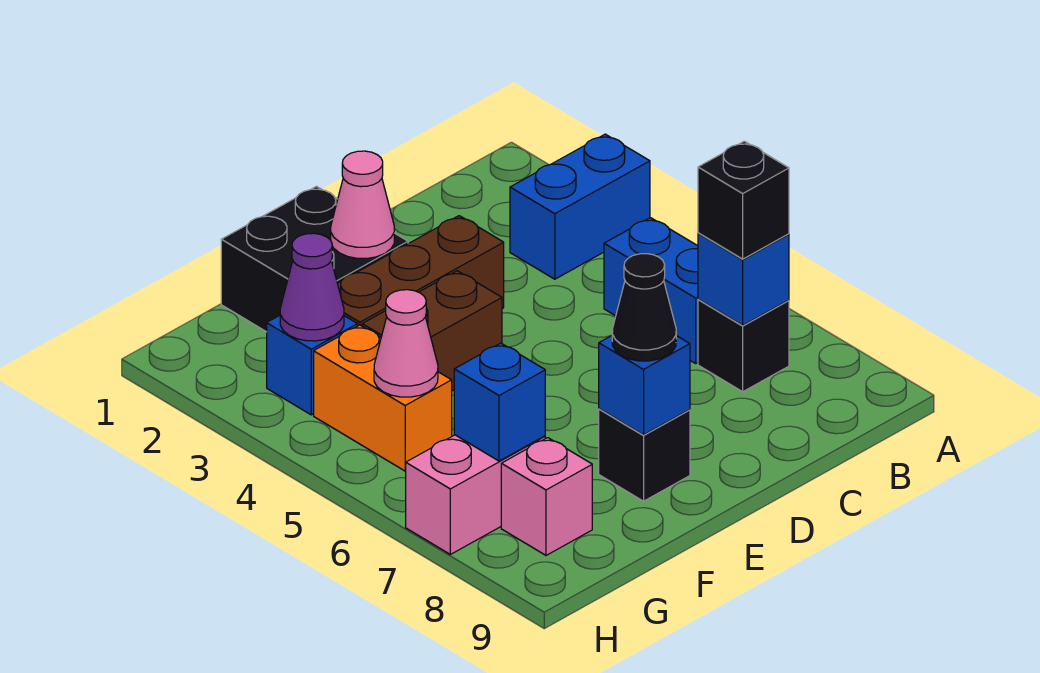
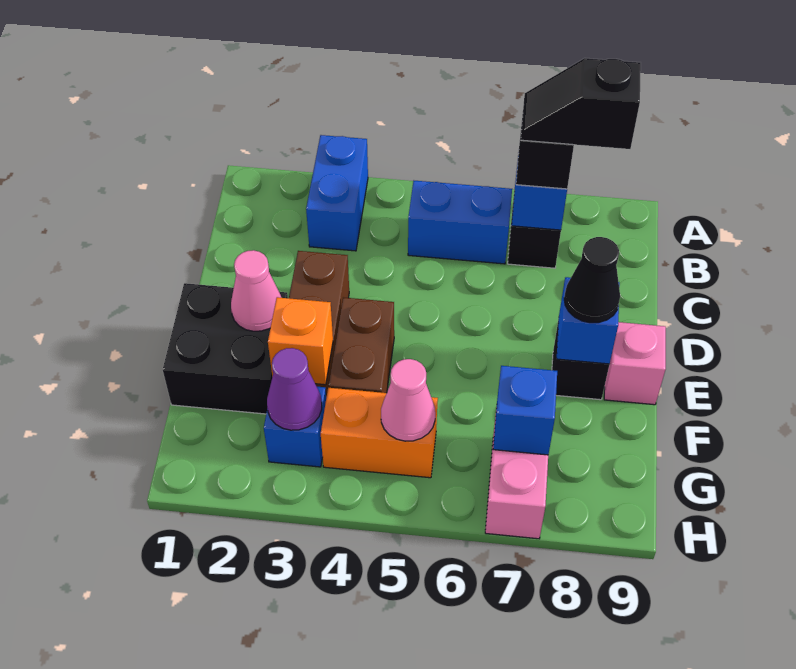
none -> black 1x2 slope [521,58,641,149]
none -> orange 1x1 brick [268,297,333,385]
pink 1x1 brick [501,438,592,555] -> pink 1x1 brick moved to [604,322,666,405]

